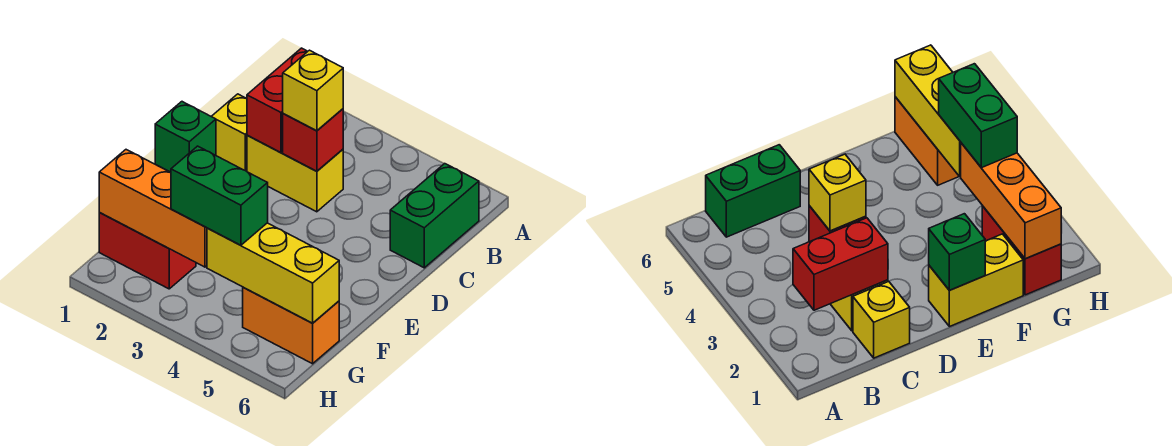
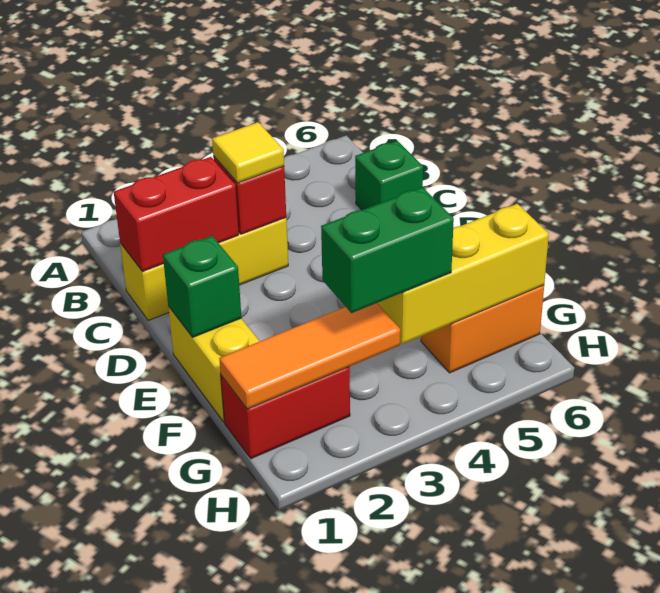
red 1x2 brick [247,48,308,152] -> red 1x2 brick turned to [114,157,239,272]
green 1x2 brick [390,164,479,268] -> green 1x1 brick [355,141,423,210]
yellow 1x1 brick [283,50,343,131] -> yellow 1x1 tile [212,122,284,183]
orange 1x3 brick [99,150,207,267] -> orange 1x3 tile [219,303,400,409]

